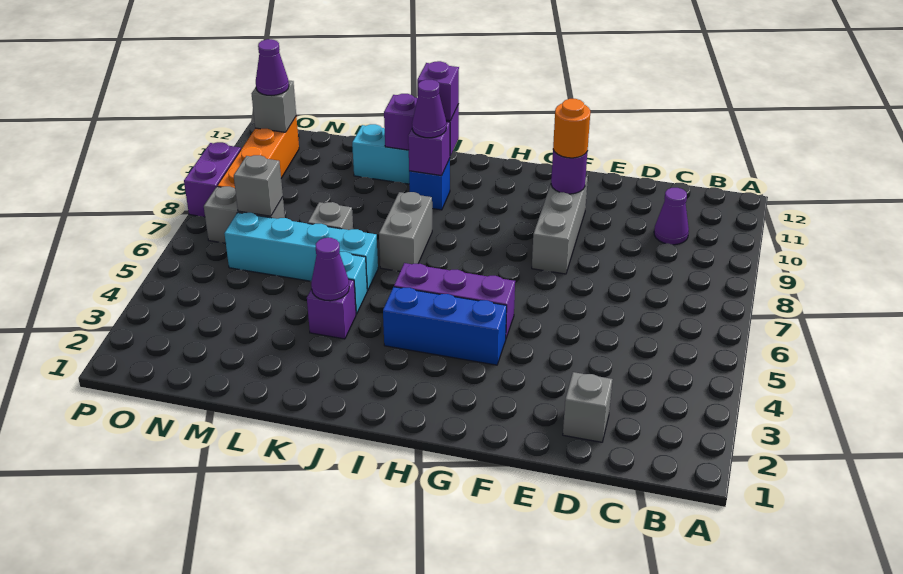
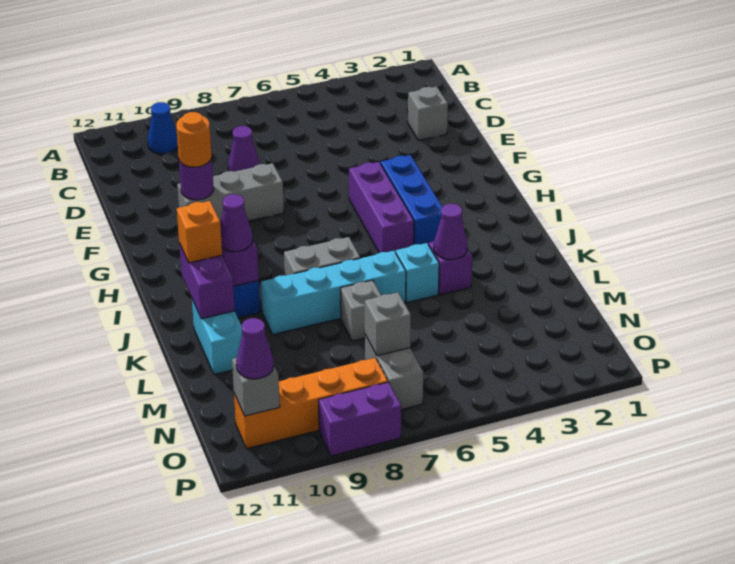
none -> blue 1x1 cone [148,102,178,154]
purple 1x1 cone [654,188,689,245] -> purple 1x1 cone moved to [228,126,259,172]
purple 1x1 brick [417,61,459,121] -> orange 1x1 brick [177,201,222,263]
cyan 1x4 brick [224,213,378,290] -> cyan 1x4 brick turned to [261,251,406,334]

